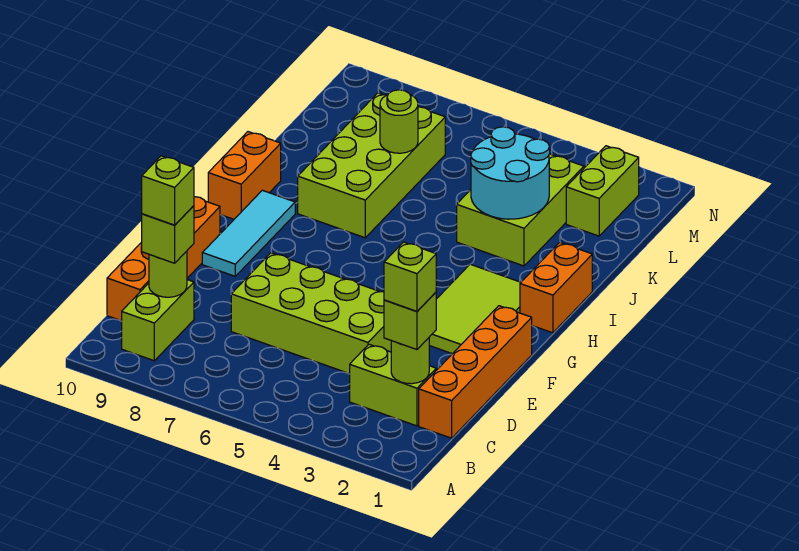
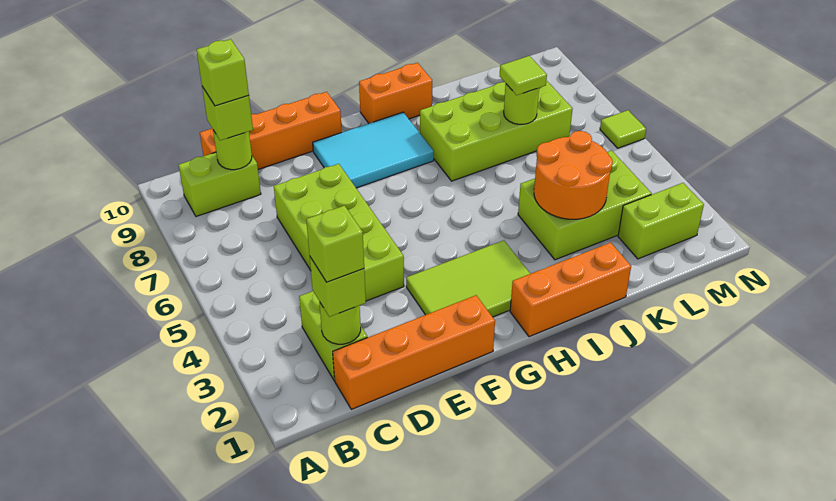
cyan 1x3 tile [202,190,295,276] -> cyan 2x3 tile [313,112,434,188]
orange 1x2 brick [520,242,592,333] -> orange 1x3 brick [510,242,631,337]
cyan 2x2 round brick [471,127,550,219] -> orange 2x2 round brick [534,131,613,219]
none -> lime 1x1 tile [500,56,547,95]
none -> lime 1x1 tile [600,110,646,148]

